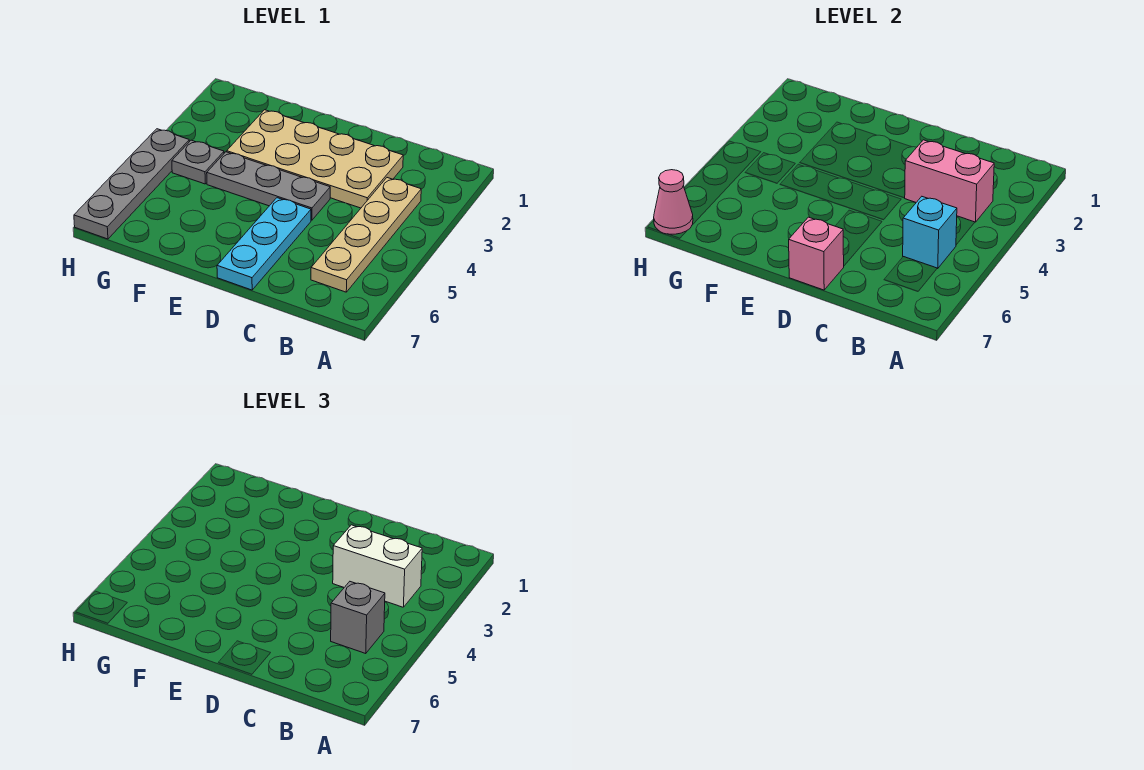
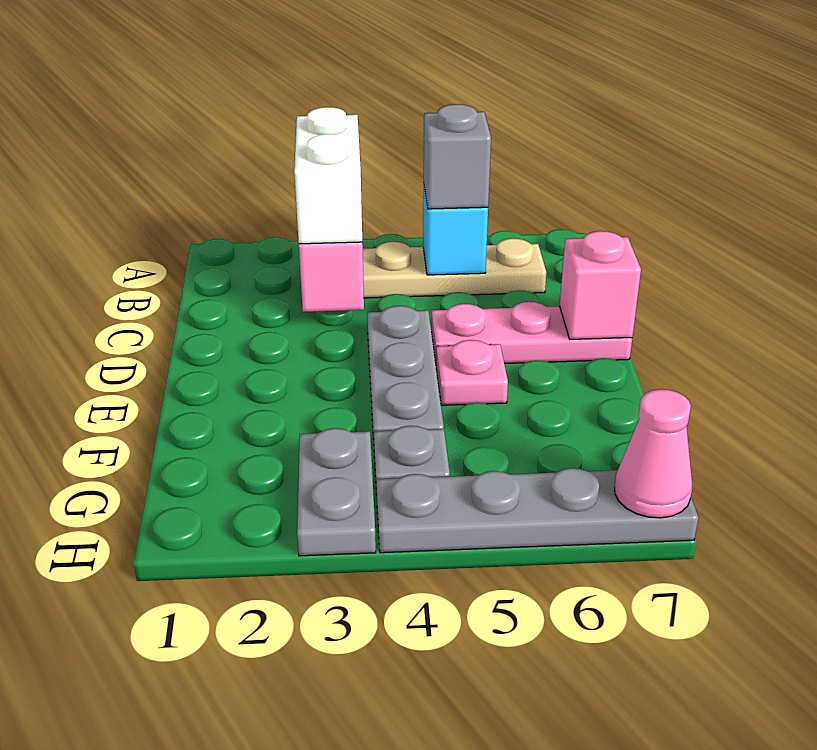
tan 2x4 plate [227,110,403,208] -> none
cyan 1x3 plate [217,198,311,290] -> pink 1x3 plate [431,302,632,364]
none -> pink 1x1 plate [436,340,508,405]
none -> grey 1x2 plate [297,428,376,556]

